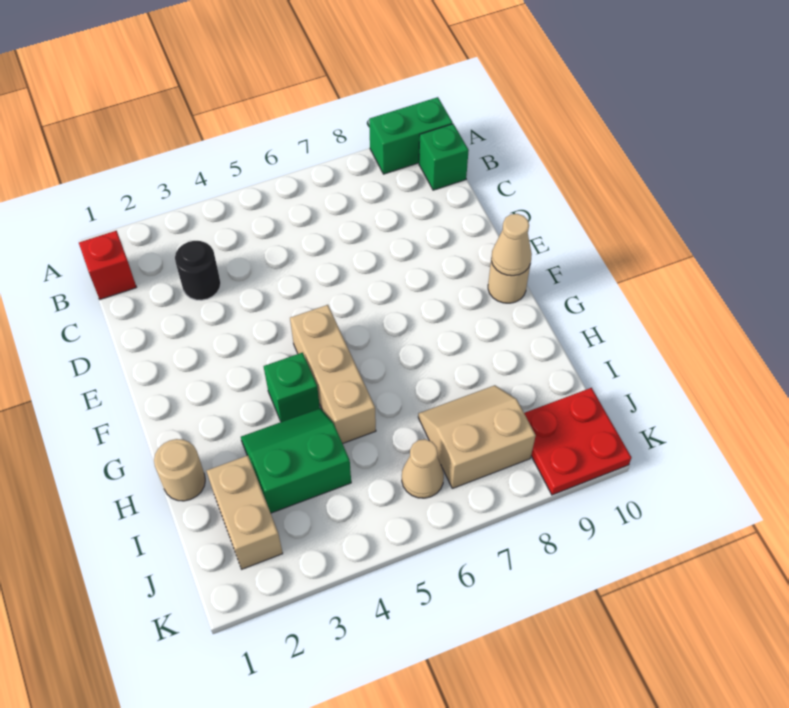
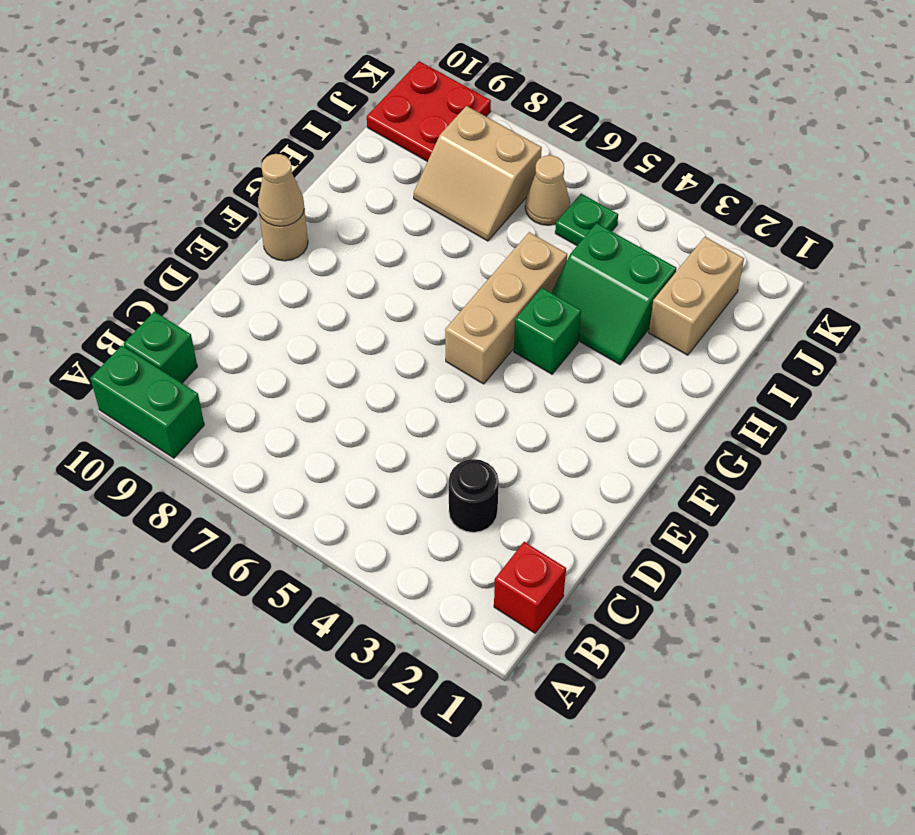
tan 1x1 round brick [154,439,205,501] -> none
none -> green 1x1 plate [555,194,618,245]

